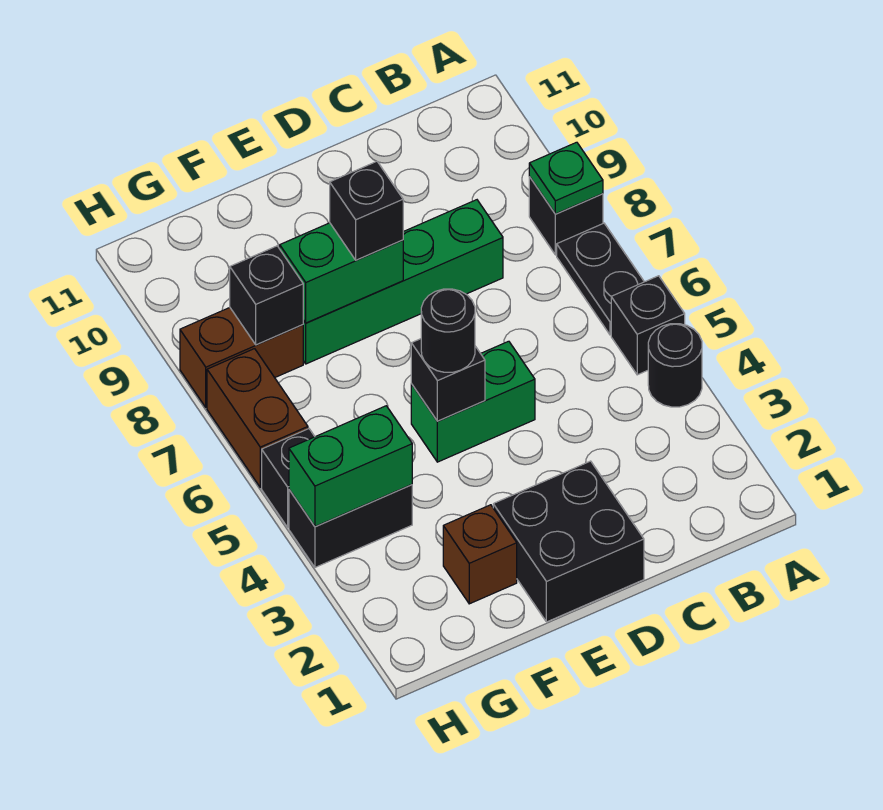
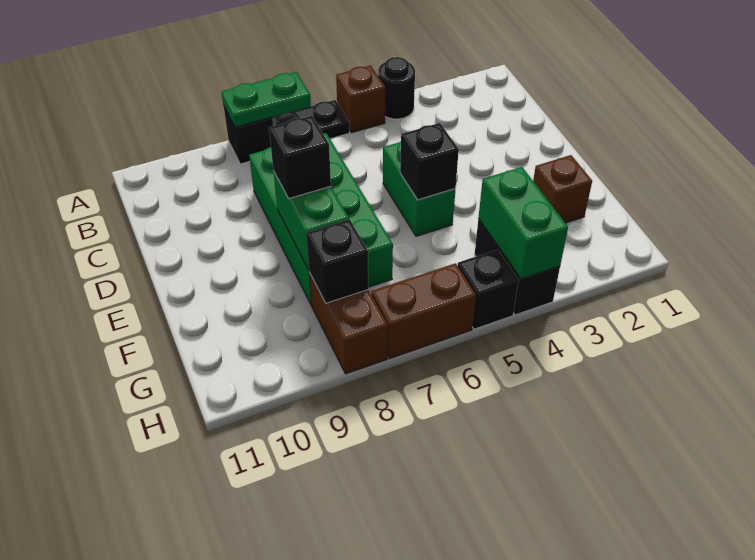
black 1x1 brick [611,276,685,375] -> brown 1x1 brick [336,66,385,133]
green 1x1 plate [529,142,603,214] -> green 1x2 plate [222,72,311,127]
green 1x4 brick [303,200,503,364] -> green 2x4 brick [249,133,393,306]
black 2x2 brick [493,461,644,622] -> none
black 1x1 round brick [421,289,475,372] -> none

